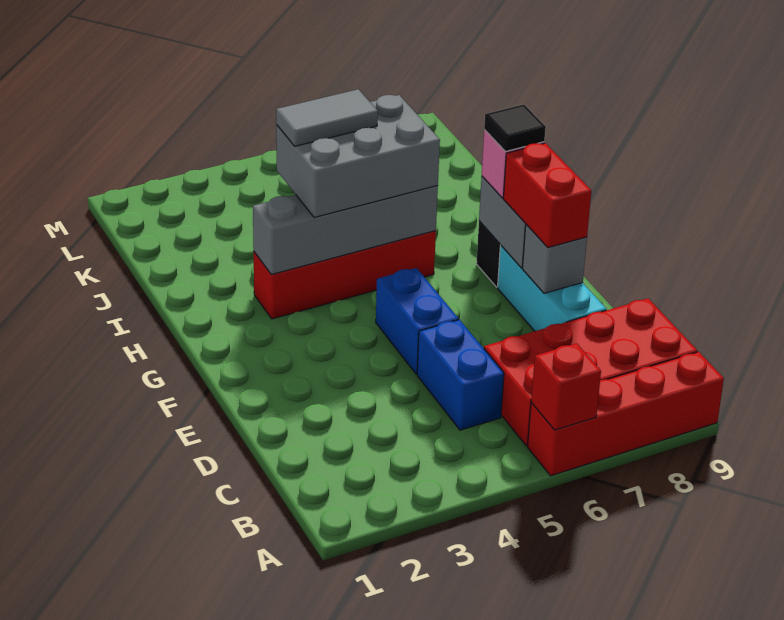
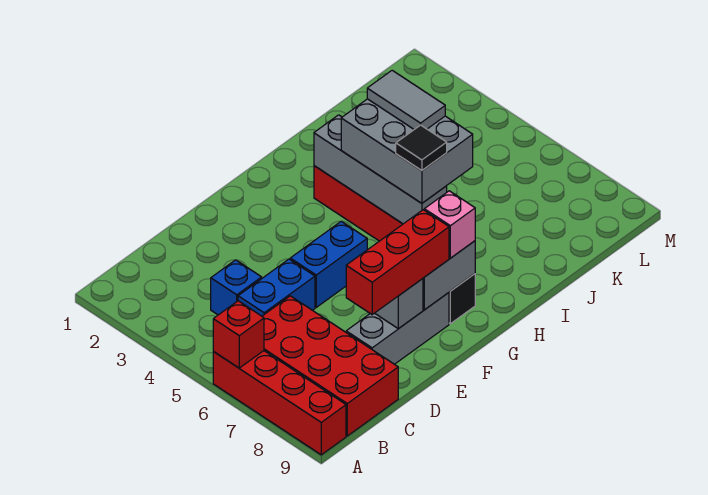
none -> blue 1x1 brick [211,260,262,315]
cyan 1x3 brick [498,245,606,331] -> grey 1x3 brick [346,293,449,364]
red 1x2 brick [503,143,591,248] -> red 1x3 brick [346,210,449,315]
black 1x1 tile [484,104,546,151] -> black 1x1 tile moved to [396,125,447,171]

